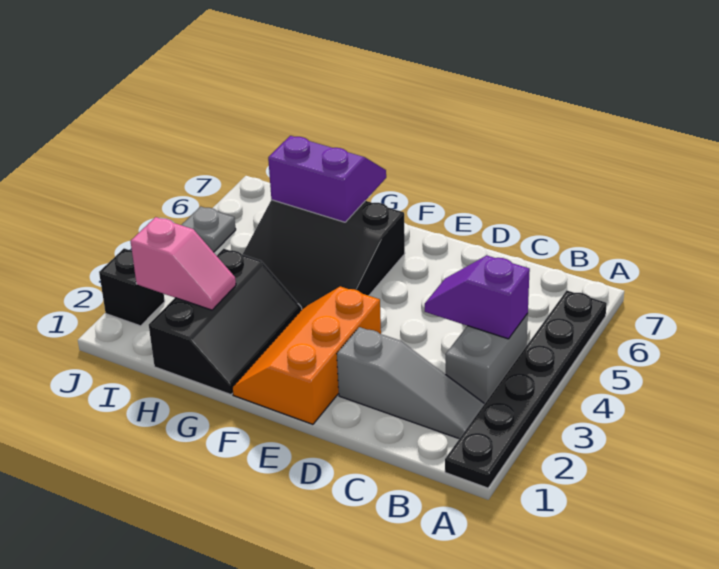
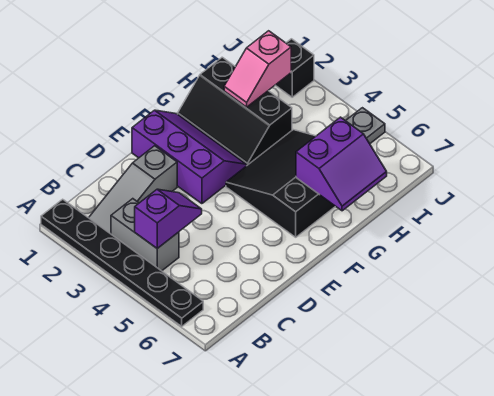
orange 2x3 slope [232,286,381,424] -> purple 2x3 slope [132,110,246,204]

